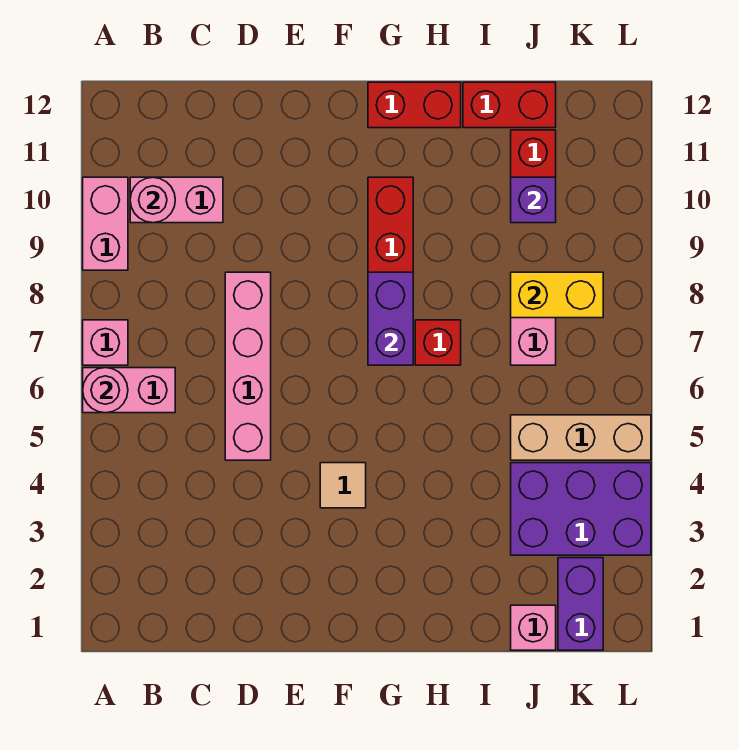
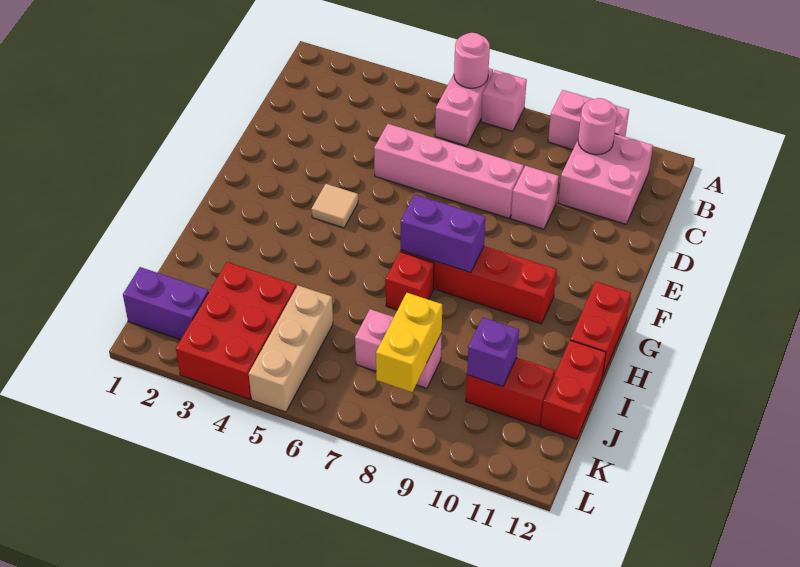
pink 1x2 brick [130,177,223,223] -> pink 2x2 brick [558,134,653,224]
pink 1x1 brick [511,605,556,650] -> pink 1x1 brick moved to [511,166,559,229]
purple 2x3 brick [511,463,651,555] -> red 2x3 brick [176,262,296,399]

